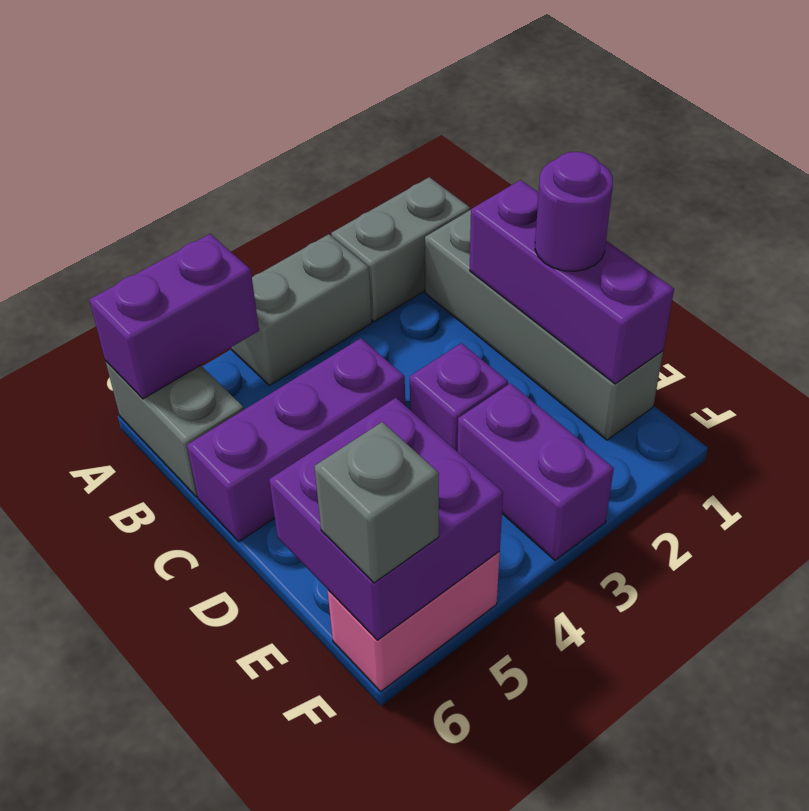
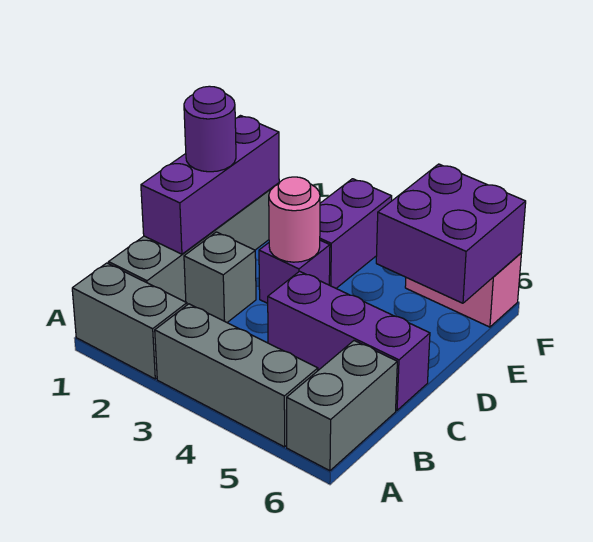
grey 1x2 brick [232,234,372,386] -> grey 1x3 brick [155,304,318,447]
purple 1x2 brick [89,234,259,399] -> none
none -> pink 1x1 round brick [269,177,320,262]
grey 1x1 brick [314,422,439,583] -> grey 1x1 brick moved to [184,232,256,322]

